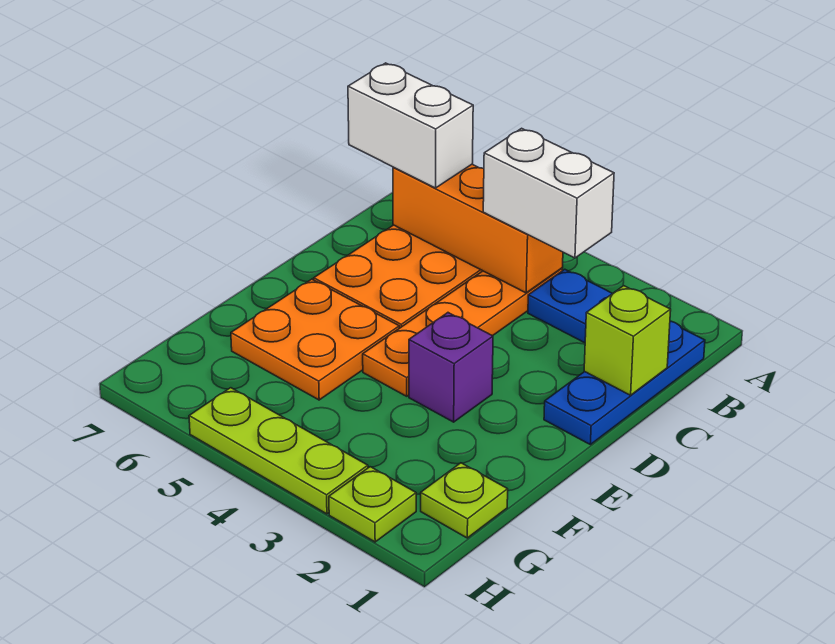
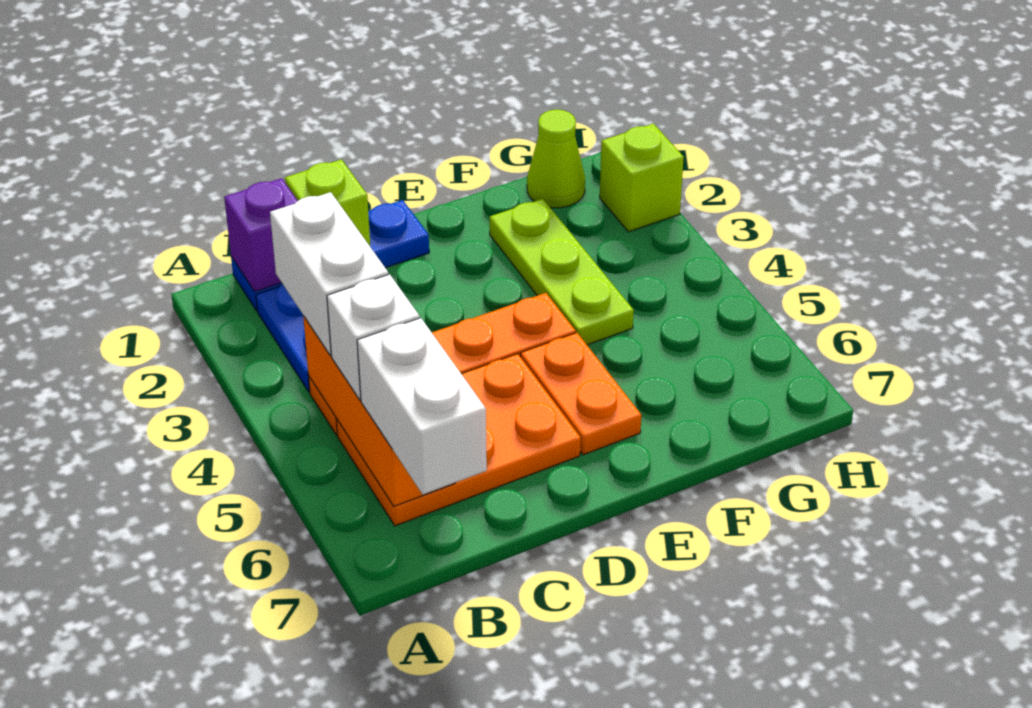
none -> white 1x1 brick [327,274,420,400]
purple 1x1 brick [409,313,493,422] -> purple 1x1 brick moved to [224,178,298,292]
orange 2x2 plate [231,279,399,400] -> orange 1x2 plate [521,333,641,455]
lime 1x1 plate [421,463,508,538] -> lime 1x1 cone [527,110,585,208]
lime 1x1 plate [329,467,416,542] -> lime 1x1 brick [600,124,684,232]
lime 1x3 plate [189,388,368,514] -> lime 1x3 plate moved to [490,199,634,345]

